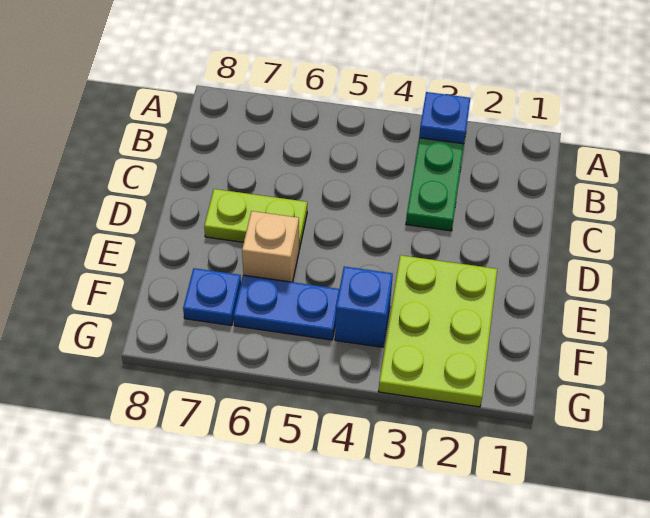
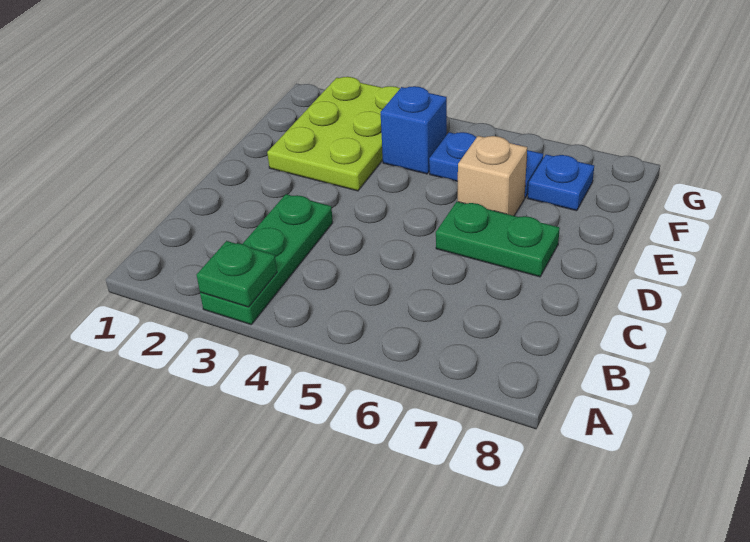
blue 1x1 plate [419,92,470,144] -> green 1x1 plate [197,241,277,307]
lime 1x2 plate [204,189,307,250] -> green 1x2 plate [436,201,560,277]

